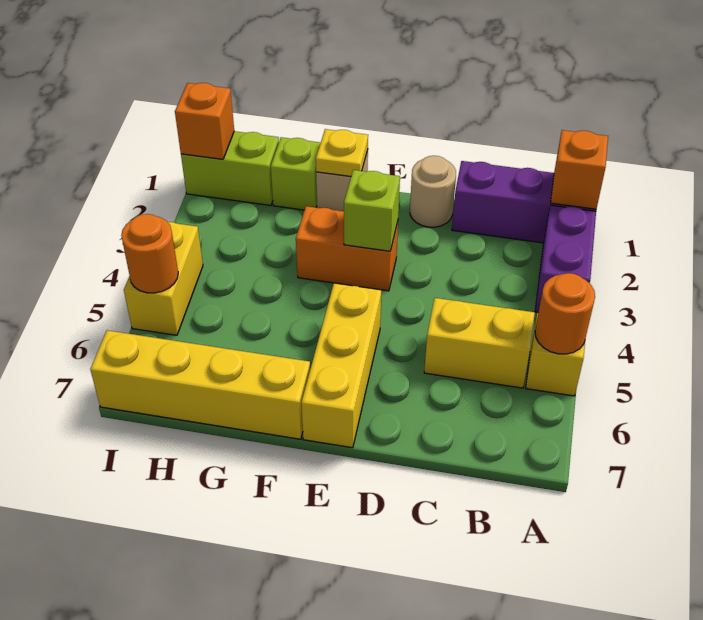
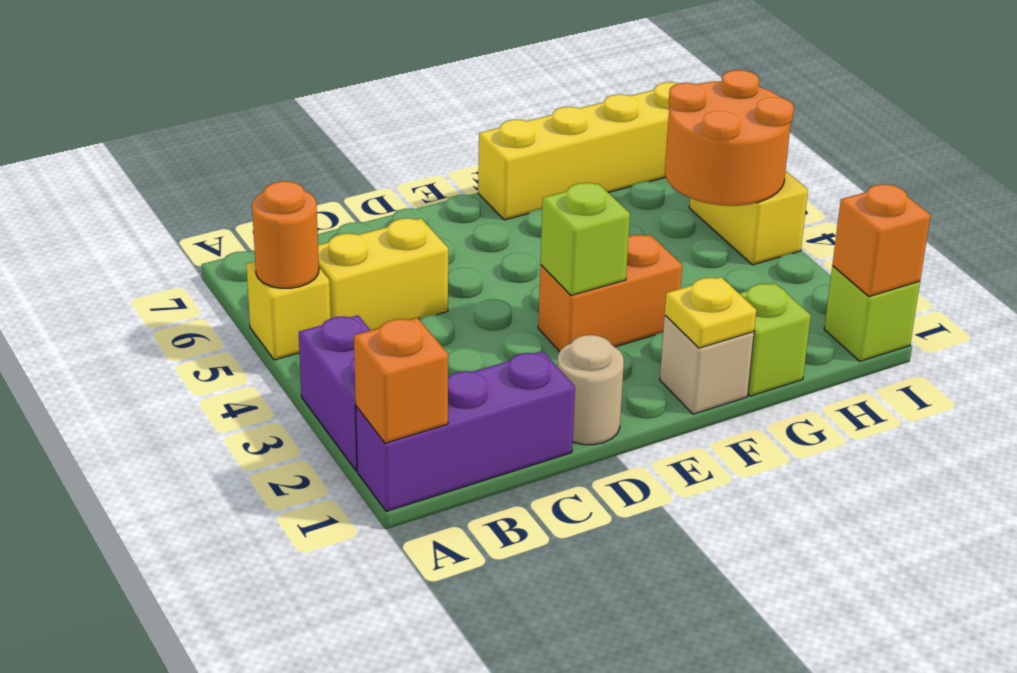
yellow 1x3 brick [301,283,381,448] -> none
lime 1x2 brick [181,131,279,205] -> lime 1x1 brick [824,266,920,361]
orange 1x1 round brick [121,214,178,293] -> orange 2x2 round brick [665,70,794,206]

